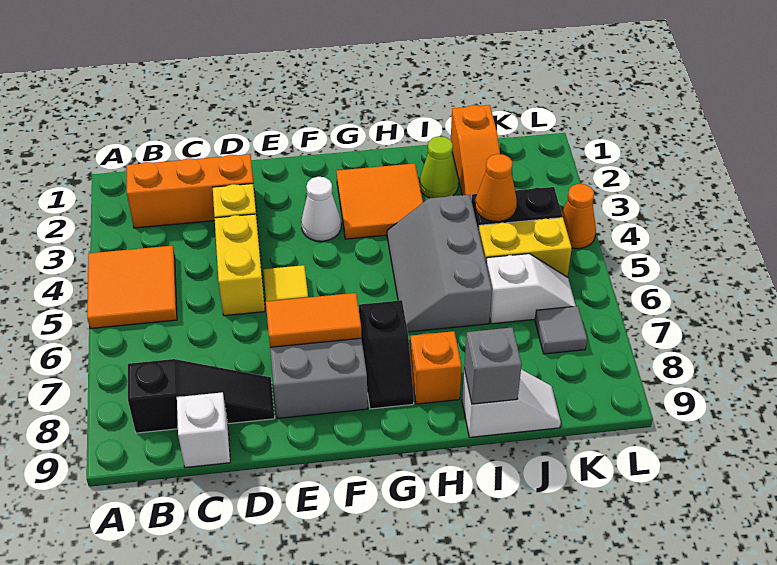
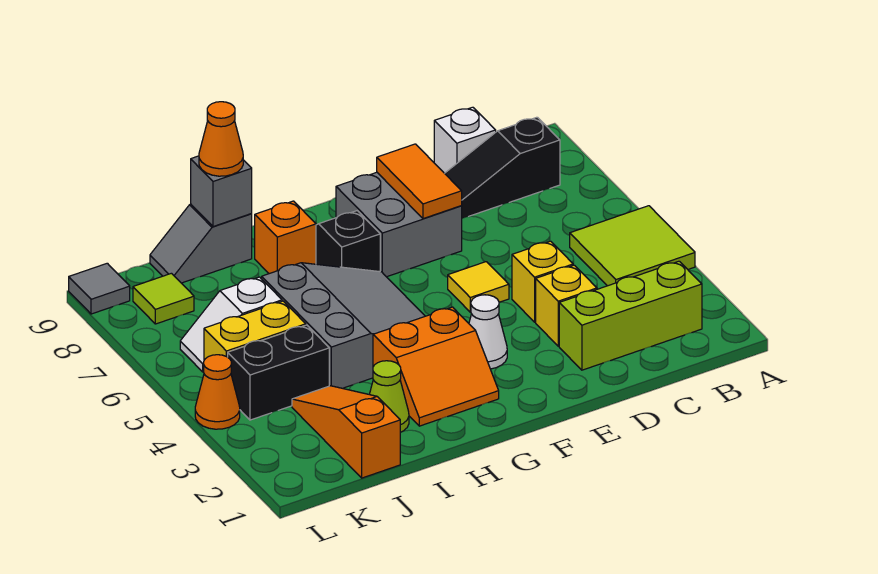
orange 2x2 tile [87,246,177,329] -> lime 2x2 tile [570,206,695,286]
orange 1x3 brick [127,154,256,228] -> lime 1x3 brick [559,261,702,370]
yellow 1x2 brick [215,214,265,316] -> yellow 1x1 brick [512,241,573,322]
orange 1x2 tile [266,293,362,347] -> orange 1x2 tile turned to [377,144,462,219]
orange 2x2 tile [337,163,423,239] -> orange 2x2 slope [373,307,499,426]
grey 2x3 slope [387,195,492,332] -> grey 3x3 slope [262,263,425,388]
white 1x2 slope [462,369,561,437] -> grey 1x2 slope [150,204,252,283]
orange 1x1 cone [475,154,517,222] -> orange 1x1 cone moved to [199,102,243,176]
grey 1x1 tile [535,306,587,354] -> grey 1x1 tile moved to [69,263,130,314]
none -> lime 1x1 tile [133,273,194,324]

